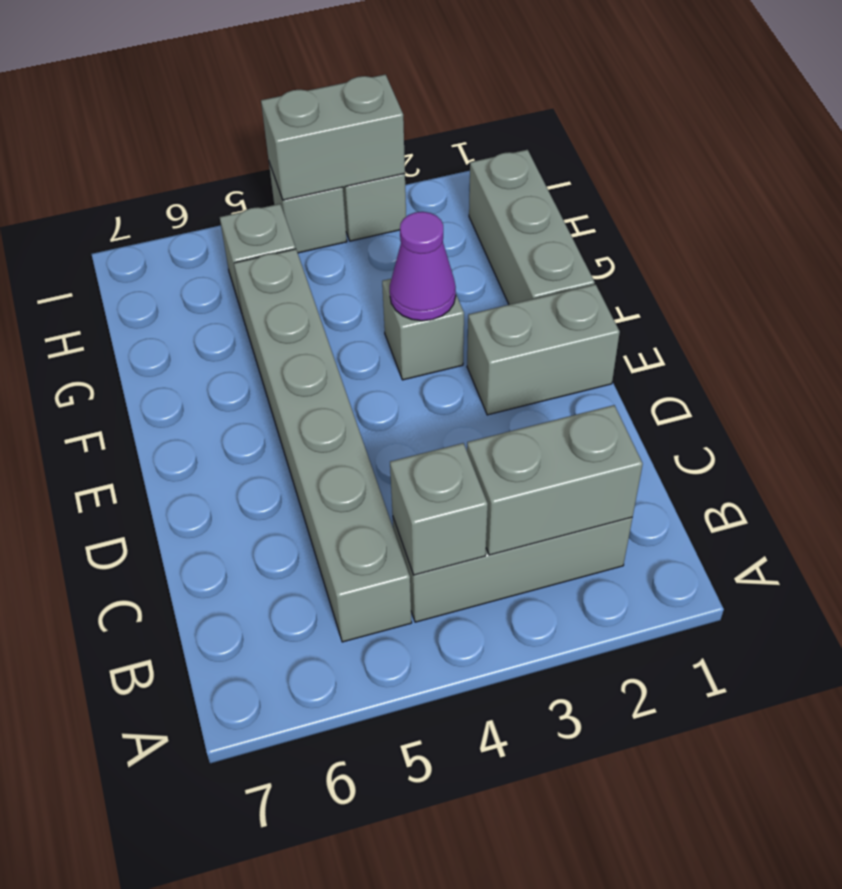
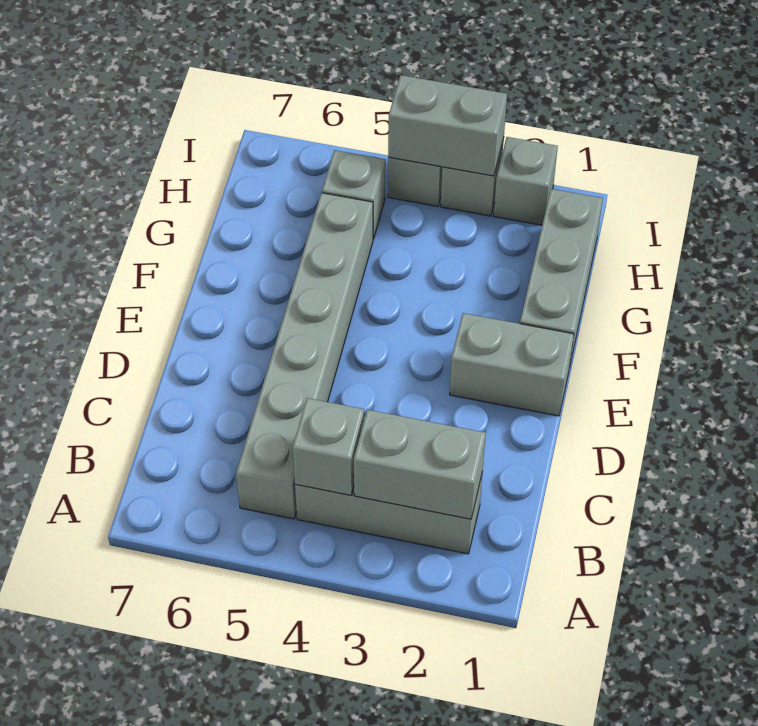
grey 1x1 brick [382,279,464,380] -> grey 1x1 brick moved to [494,137,558,225]
purple 1x1 cone [390,212,456,321] -> none

